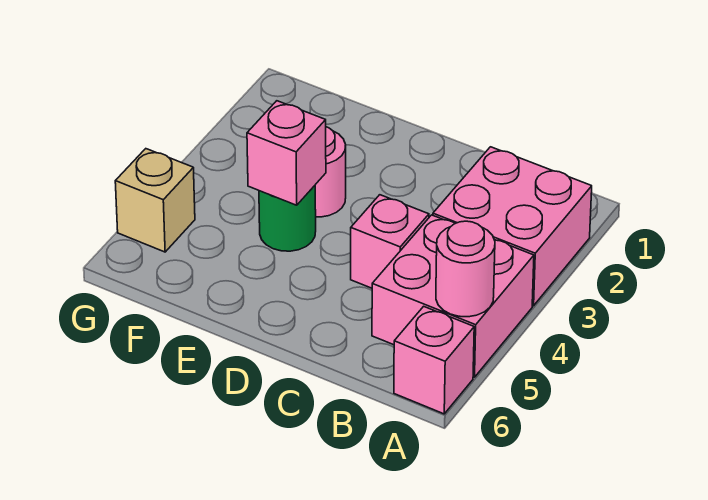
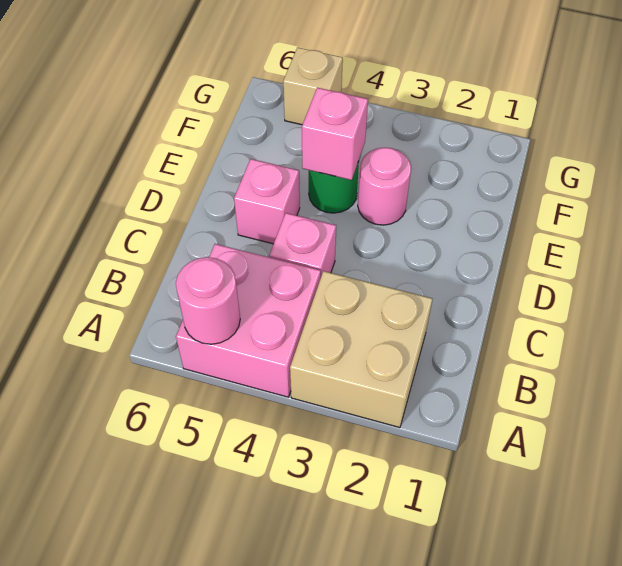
pink 2x2 brick [433,147,592,306] -> tan 2x2 brick [290,271,432,428]
pink 1x1 brick [394,306,474,414] -> pink 1x1 brick moved to [234,159,300,244]

